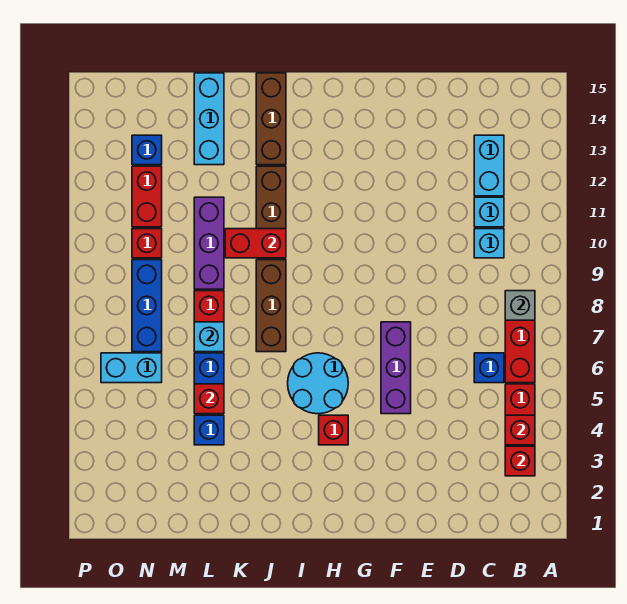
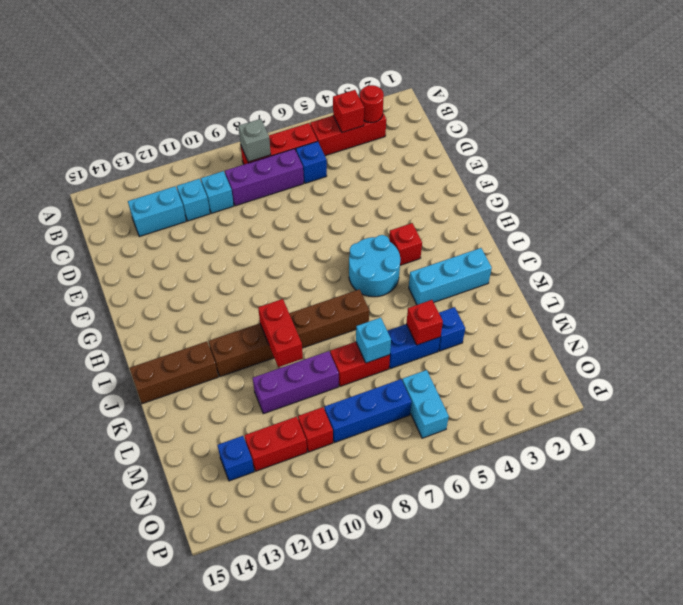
red 1x1 brick [505,446,535,476] -> red 1x1 round brick [360,85,384,123]
purple 1x3 brick [381,322,411,414] -> purple 1x3 brick moved to [225,149,304,206]
cyan 1x3 brick [194,73,224,165] -> cyan 1x3 brick moved to [409,248,492,305]

